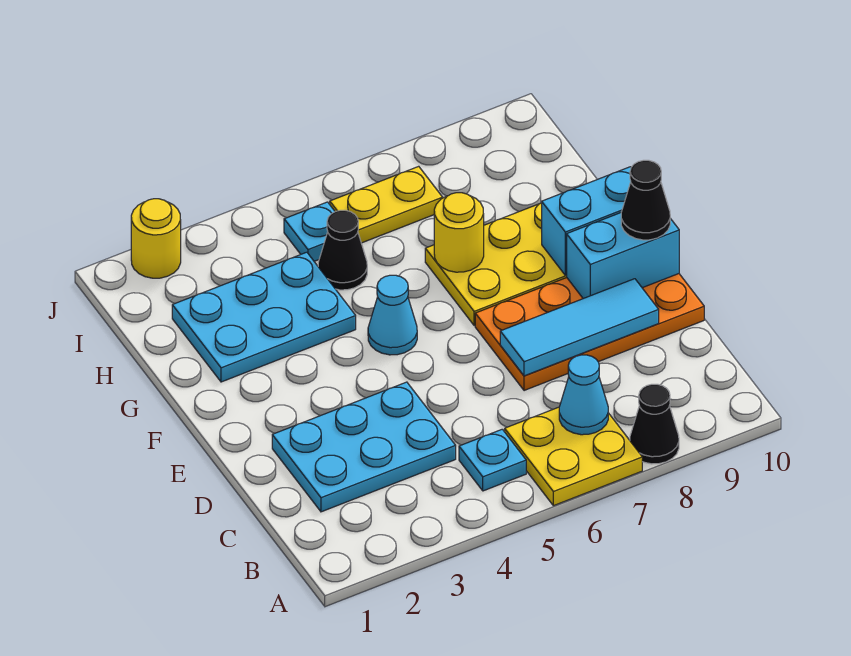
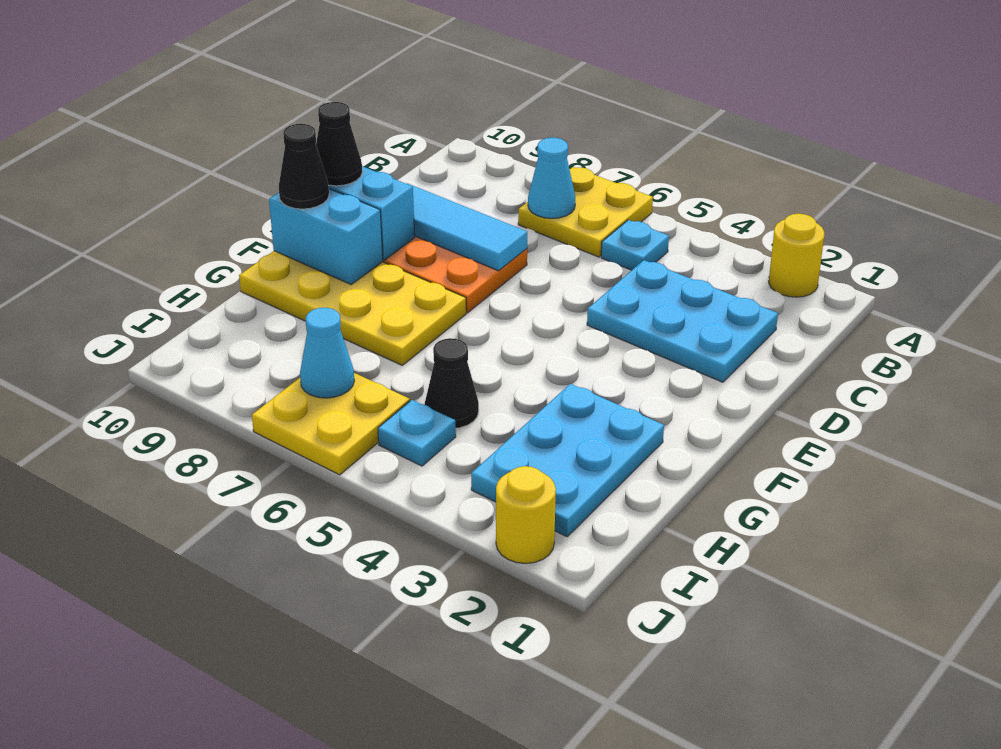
black 1x1 cone [630,384,679,464] -> black 1x1 cone moved to [279,124,329,209]
cyan 1x1 cone [368,275,417,355] -> cyan 1x1 cone moved to [300,308,354,398]
cyan 2x3 plate [172,252,356,382] -> cyan 2x3 plate turned to [471,384,664,536]
yellow 1x1 round brick [434,193,484,272] -> yellow 1x1 round brick moved to [769,214,824,297]
yellow 1x2 plate [330,166,443,243] -> yellow 2x2 plate [252,373,410,475]

